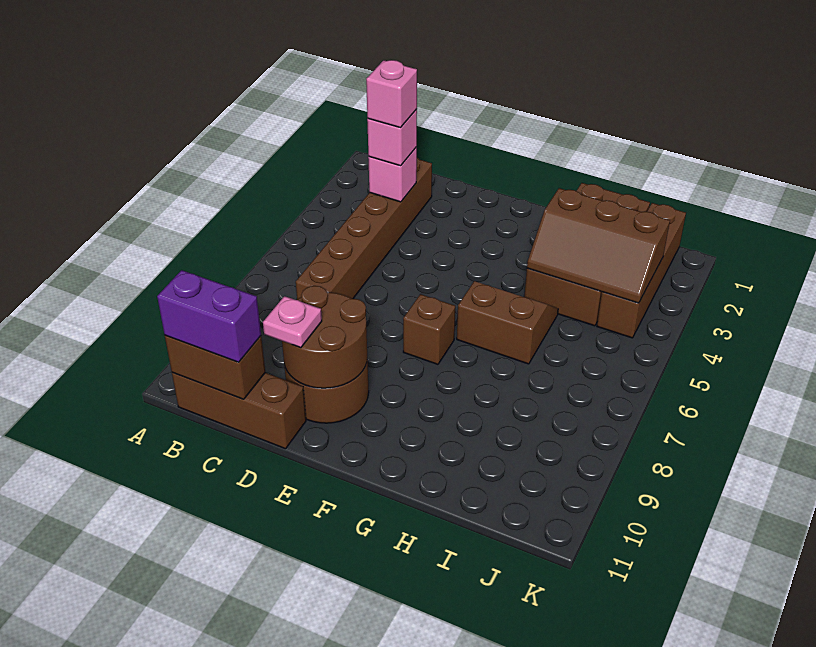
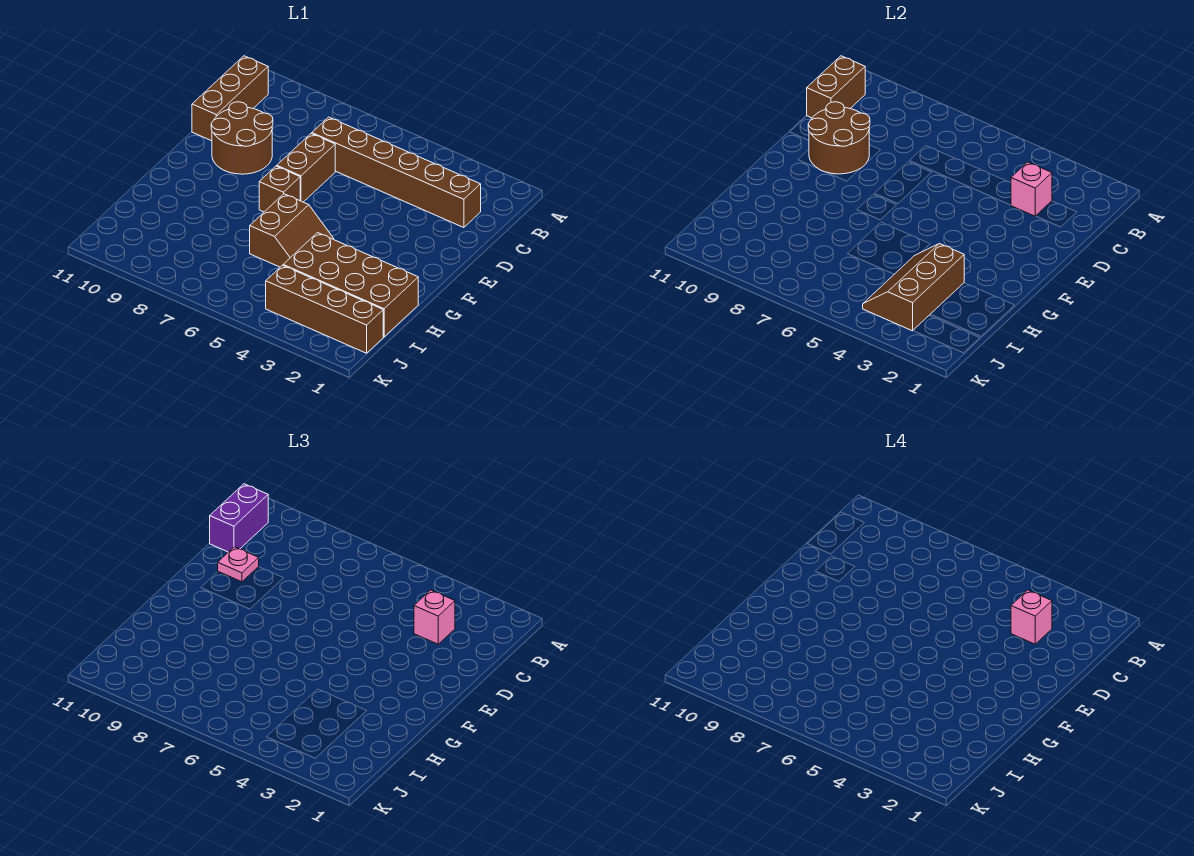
none -> brown 1x2 brick [277,133,335,202]

